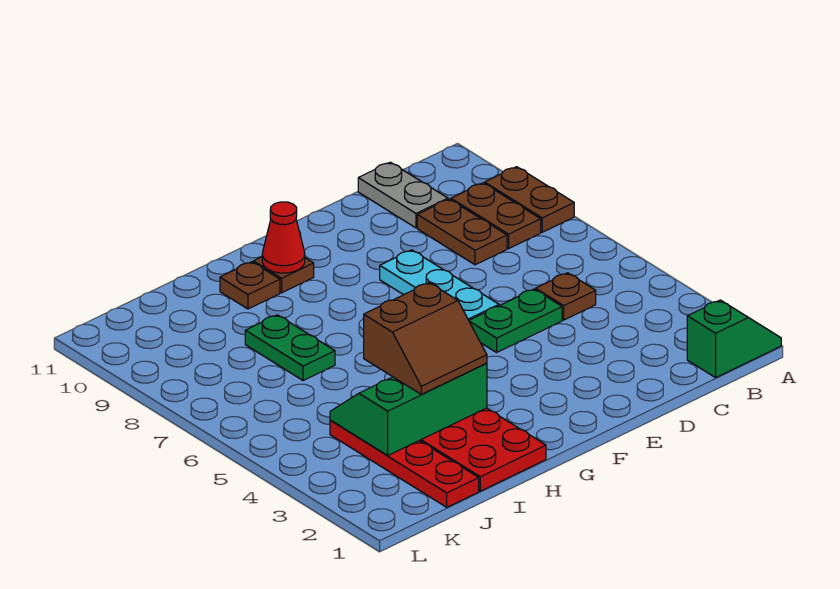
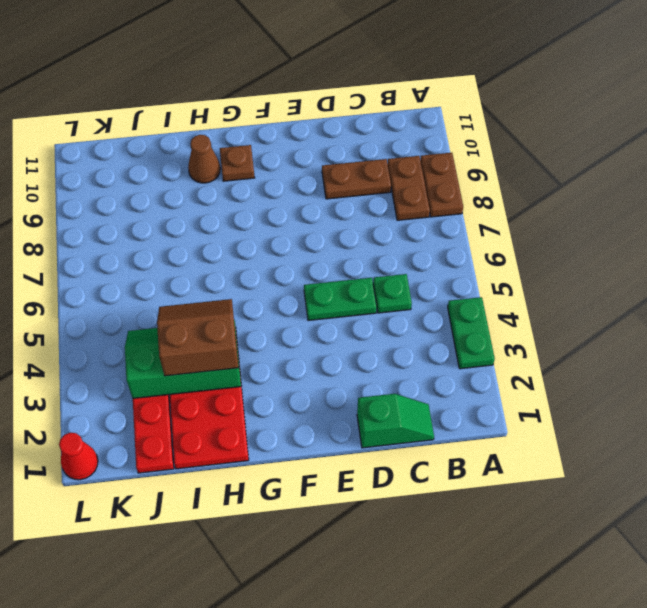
green 1x2 slope [687,300,781,378] -> green 1x2 slope moved to [357,394,434,448]
brown 1x1 plate [536,273,596,320] -> green 1x1 plate [373,274,412,313]
brown 1x2 plate [417,199,507,265] -> brown 1x2 plate turned to [322,159,391,199]
grey 1x2 plate [358,162,448,228] -> none
cyan 1x3 plate [380,250,499,320] -> none
red 1x1 cone [262,202,305,273] -> red 1x1 cone moved to [59,433,98,480]
brown 2x2 slope [364,283,487,395] -> brown 2x2 slope turned to [157,299,239,376]
brown 1x1 plate [220,262,280,309] -> brown 1x1 cone [188,135,220,183]
green 1x2 plate [245,315,335,381] -> green 1x2 plate moved to [448,297,495,369]

